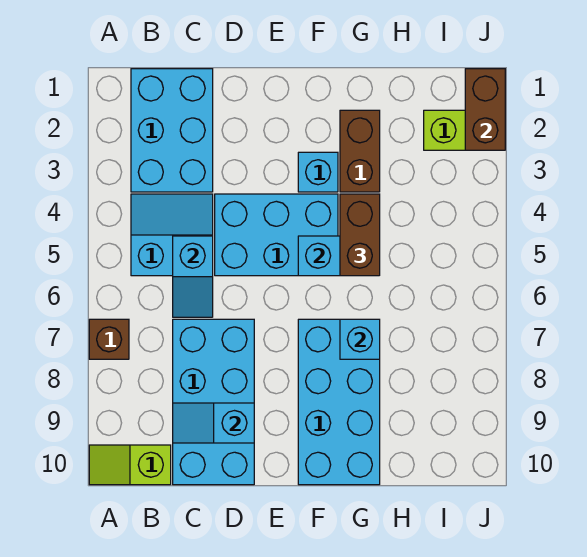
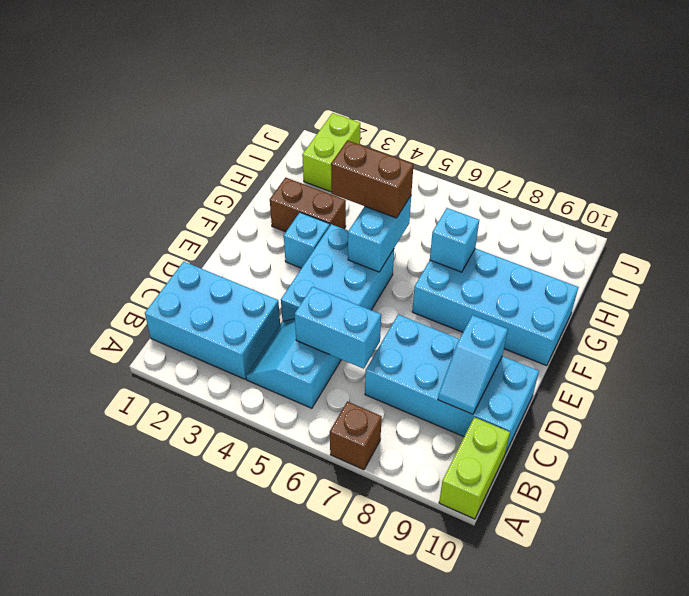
lime 1x2 slope [89,445,171,485] -> lime 1x2 brick [439,417,510,519]
cyan 1x2 slope [173,236,213,317] -> cyan 1x2 brick [295,287,381,369]
brown 1x2 brick [465,69,505,150] -> none

